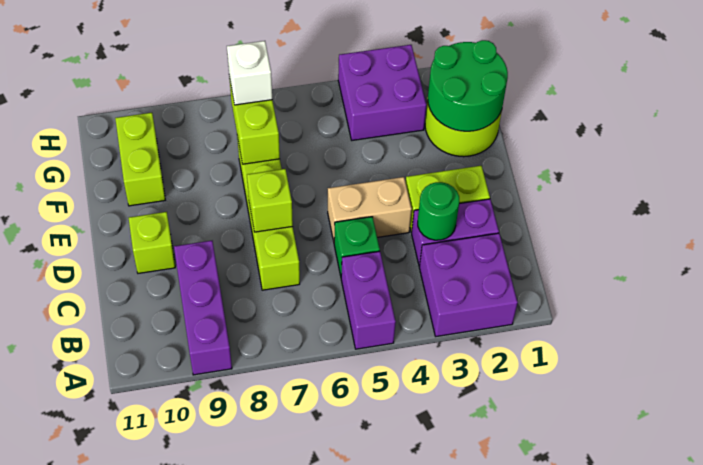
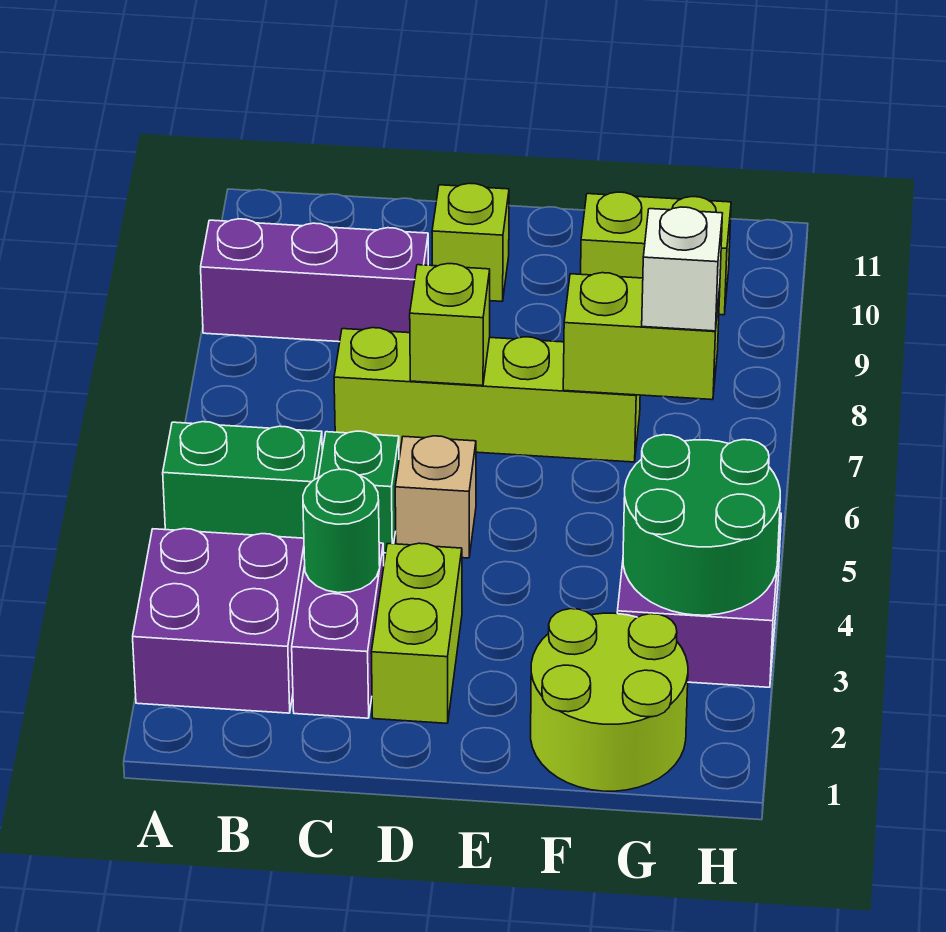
purple 1x2 brick [341,251,396,349] -> green 1x2 brick [163,422,322,538]
tan 1x2 brick [328,177,412,241] -> tan 1x1 brick [395,436,476,558]
green 2x2 round brick [428,40,508,131] -> green 2x2 round brick moved to [623,435,780,615]

